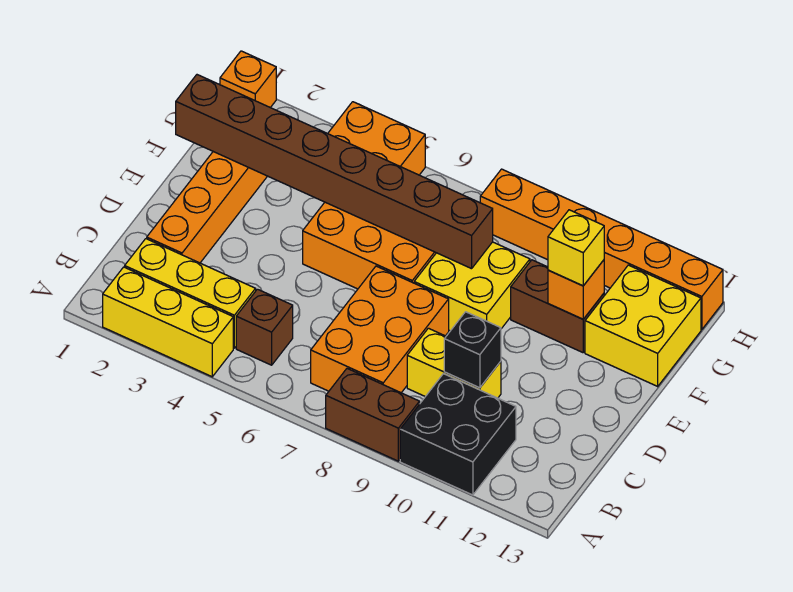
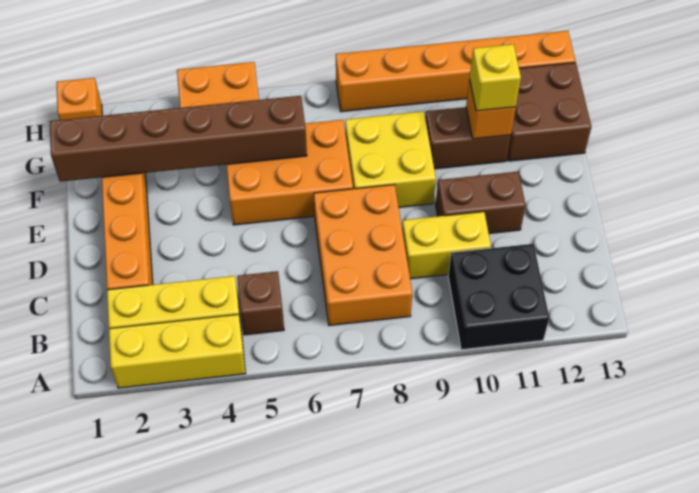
brown 1x2 brick [326,369,420,461] -> brown 1x2 brick moved to [436,172,526,233]
black 1x1 brick [444,312,501,388] -> none
brown 1x8 brick [176,75,493,269] -> brown 1x6 brick [50,96,307,182]
yellow 2x2 brick [585,265,701,386] -> brown 2x2 brick [507,62,591,161]

